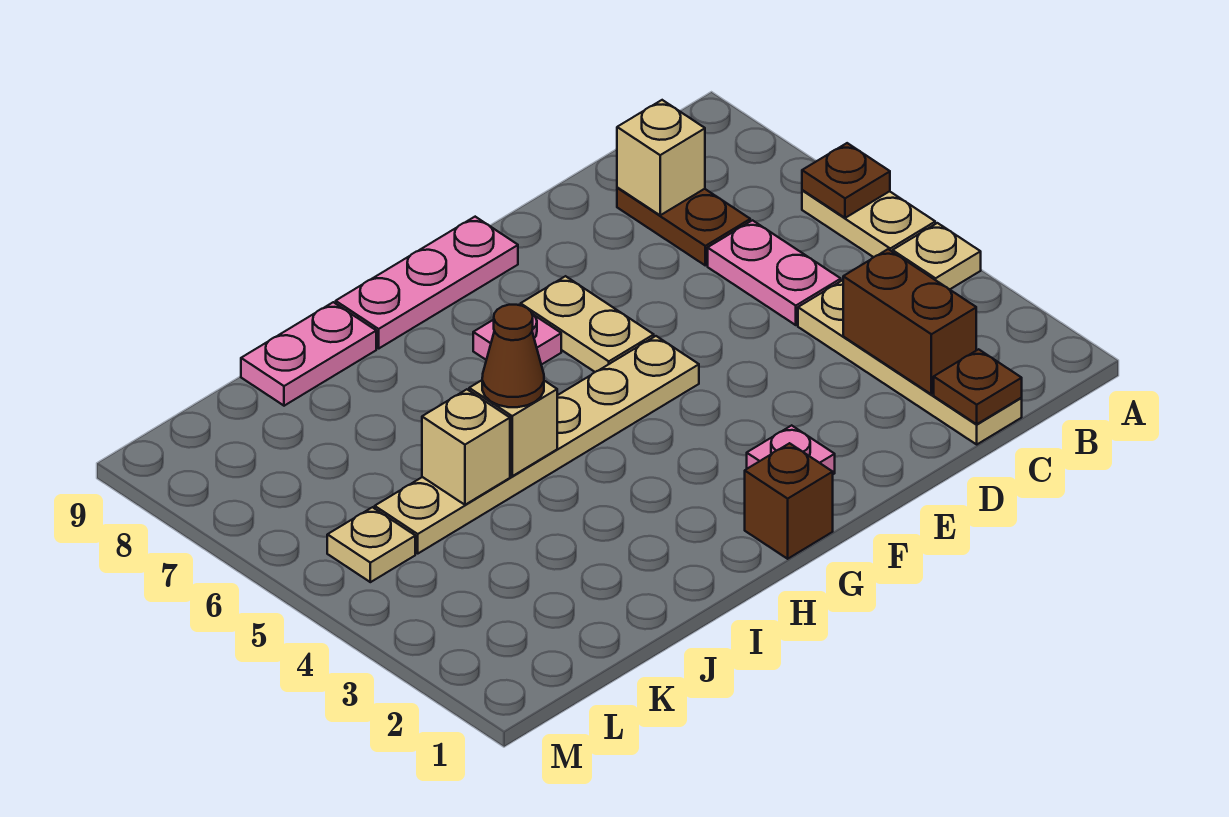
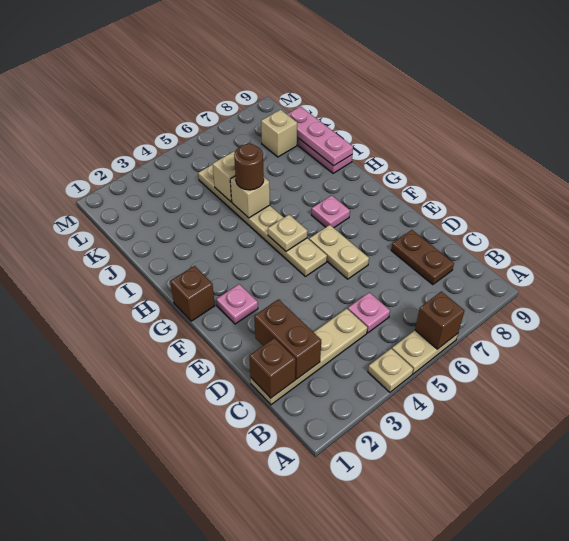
brown 1x1 plate [802,143,890,218] -> brown 1x1 brick [415,291,465,349]
brown 1x1 plate [934,349,1022,424] -> brown 1x1 brick [249,338,296,398]
brown 1x2 brick [843,249,976,394] -> brown 1x2 brick turned to [254,299,321,379]
pink 1x2 plate [708,220,841,325] -> pink 1x1 plate [348,292,390,333]
brown 1x2 plate [617,188,750,265] -> brown 1x2 plate turned to [391,230,454,285]
tan 1x1 brick [617,100,705,215] -> tan 1x1 brick moved to [261,110,297,157]
tan 1x2 plate [521,276,654,372] -> tan 1x2 plate turned to [309,225,369,279]
pink 1x3 plate [336,217,518,348] -> pink 1x3 plate moved to [287,107,353,166]
brown 1x1 cone [482,305,544,407] -> brown 1x1 round brick [234,144,264,190]
tan 1x1 plate [327,507,415,582] -> tan 1x1 plate moved to [268,215,307,251]

